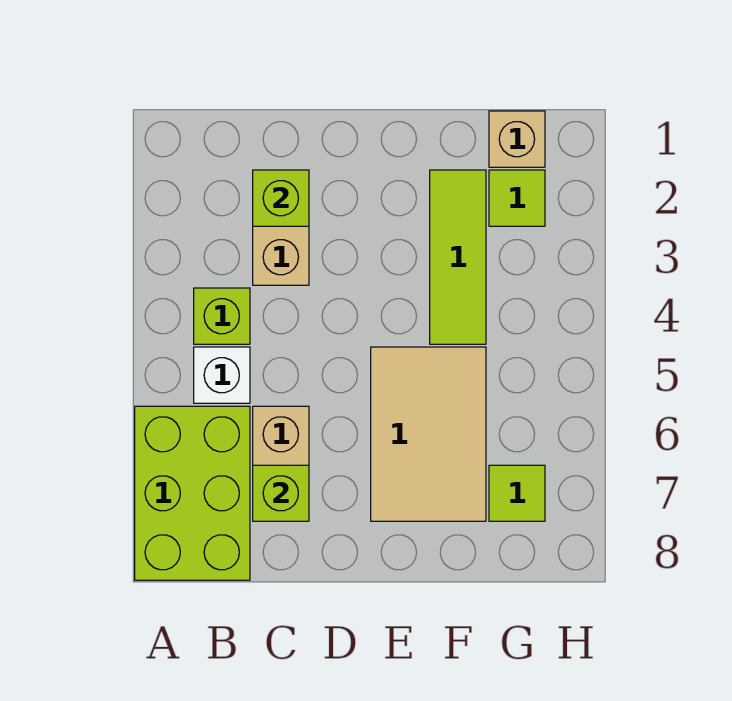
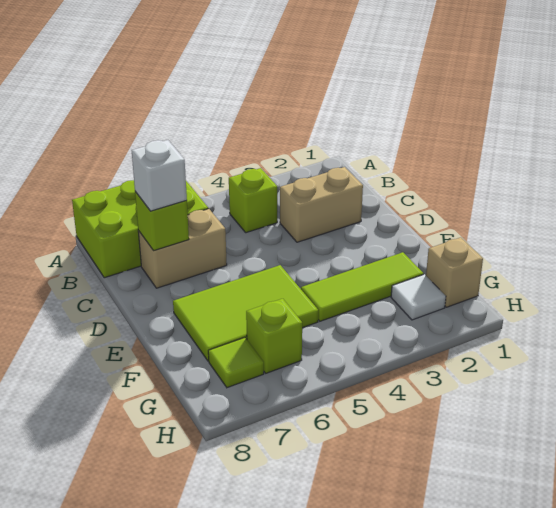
white 1x1 brick [194,347,250,403] -> white 1x1 brick moved to [132,140,187,211]
lime 1x1 brick [253,170,309,226] -> lime 1x1 brick moved to [246,299,302,373]
tan 2x3 tile [371,347,486,521] -> lime 2x3 tile [173,265,318,361]
lime 1x1 tile [489,170,545,226] -> white 1x1 tile [391,274,446,320]

